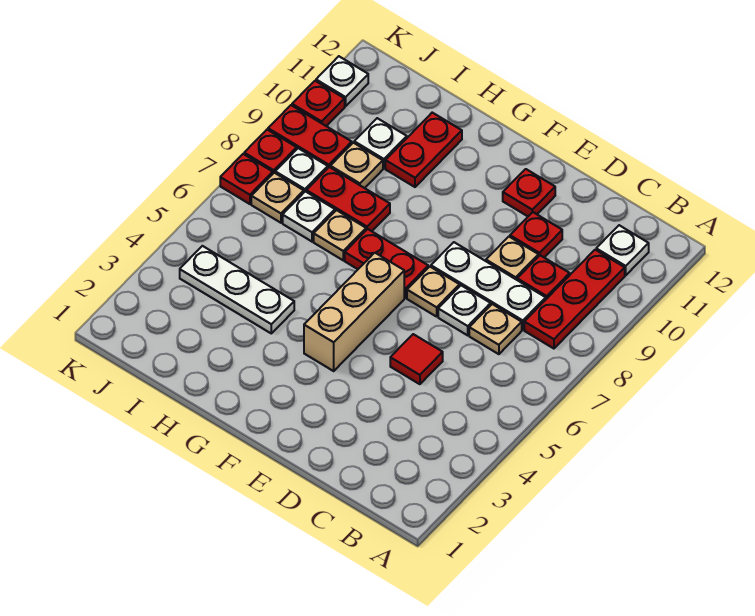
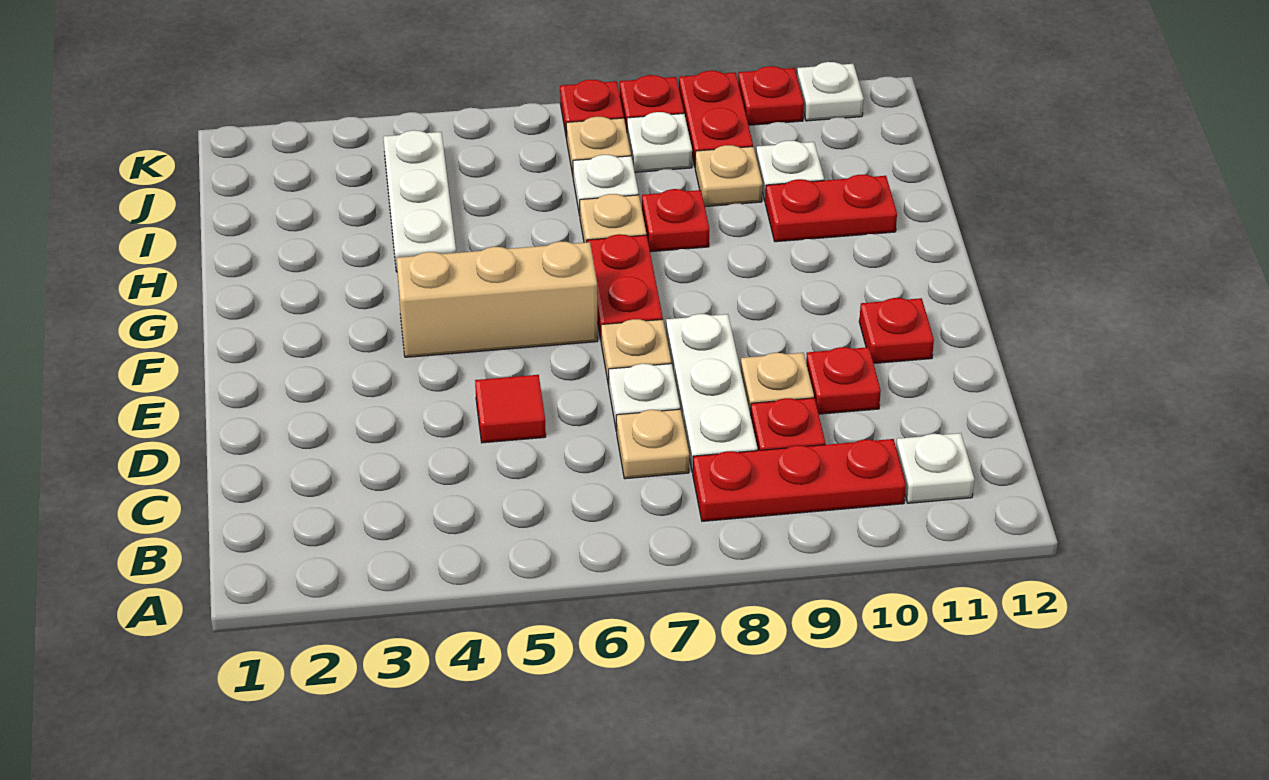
red 1x2 plate [306,167,390,231] -> red 1x1 plate [642,189,709,252]

